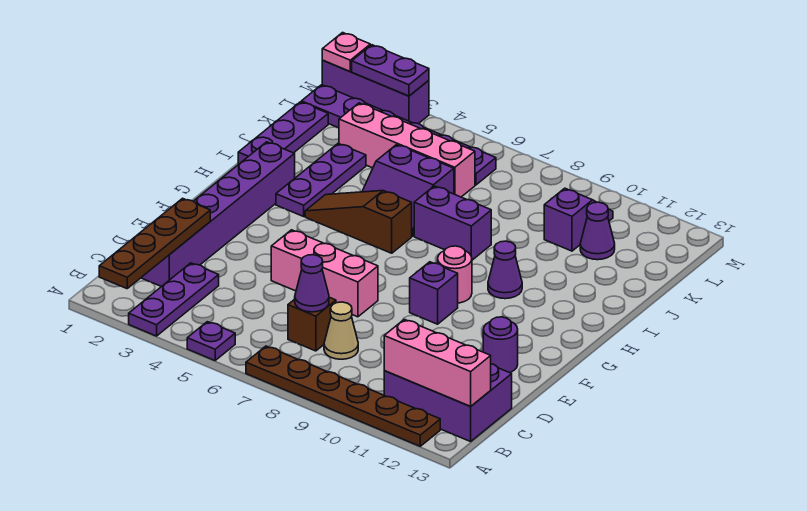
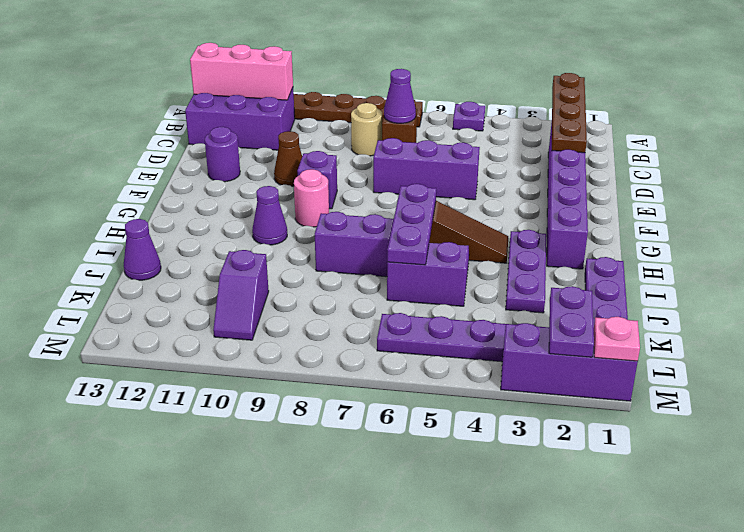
purple 1x3 plate [129,263,219,336] -> purple 1x3 plate moved to [387,184,436,265]
tan 1x1 cone [324,302,358,359] -> tan 1x1 round brick [351,103,382,156]
pink 1x3 brick [271,230,378,317] -> purple 1x3 brick [373,138,480,200]
none -> brown 1x1 cone [274,131,302,186]
pink 1x4 brick [339,103,475,197] -> none
purple 1x1 cone [580,202,615,260] -> purple 1x1 cone moved to [124,219,161,280]
purple 1x2 plate [352,45,429,96] -> purple 1x2 plate turned to [549,286,594,357]

